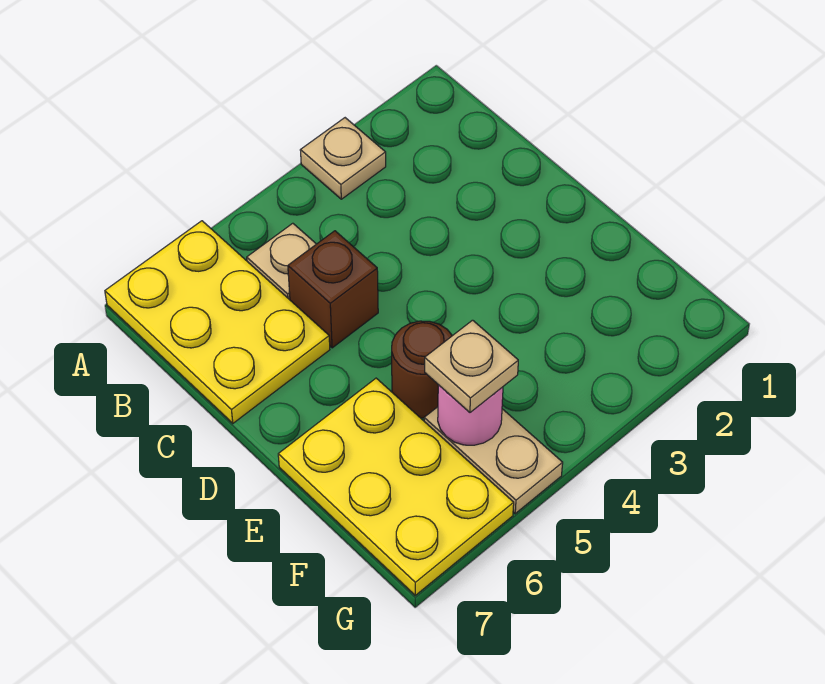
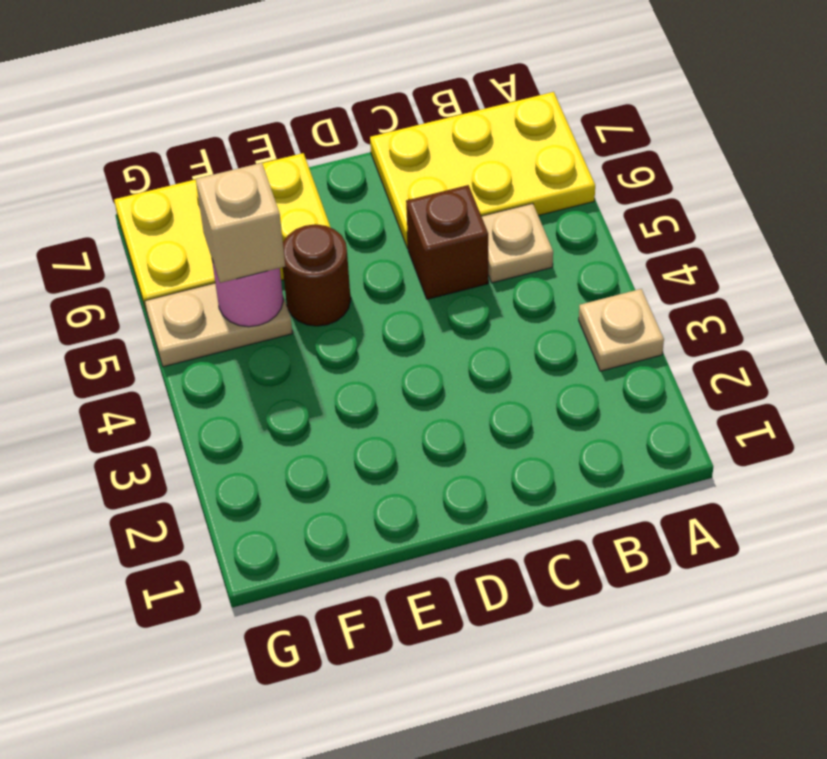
tan 1x1 plate [425,320,518,412] -> tan 1x1 brick [196,163,285,283]

